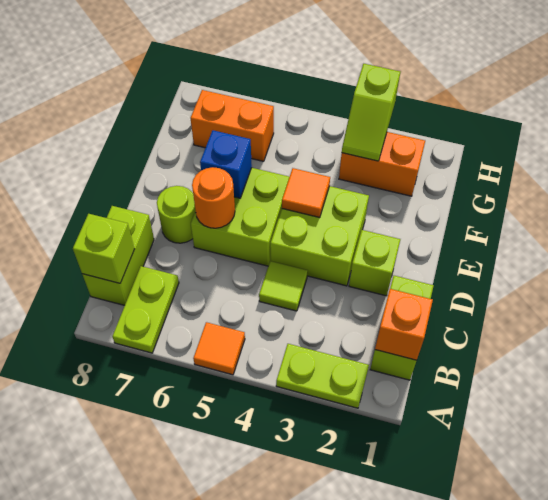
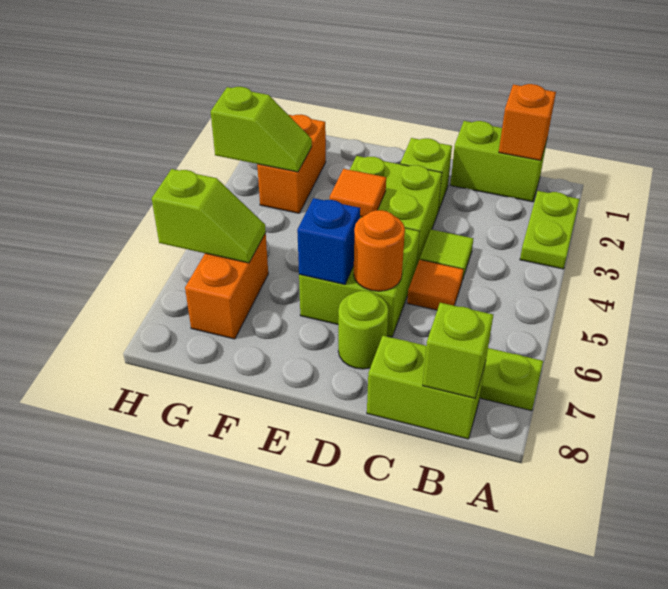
orange 1x1 tile [193,322,245,375] -> orange 1x1 tile moved to [407,260,464,310]
none -> lime 1x2 slope [152,169,266,263]

